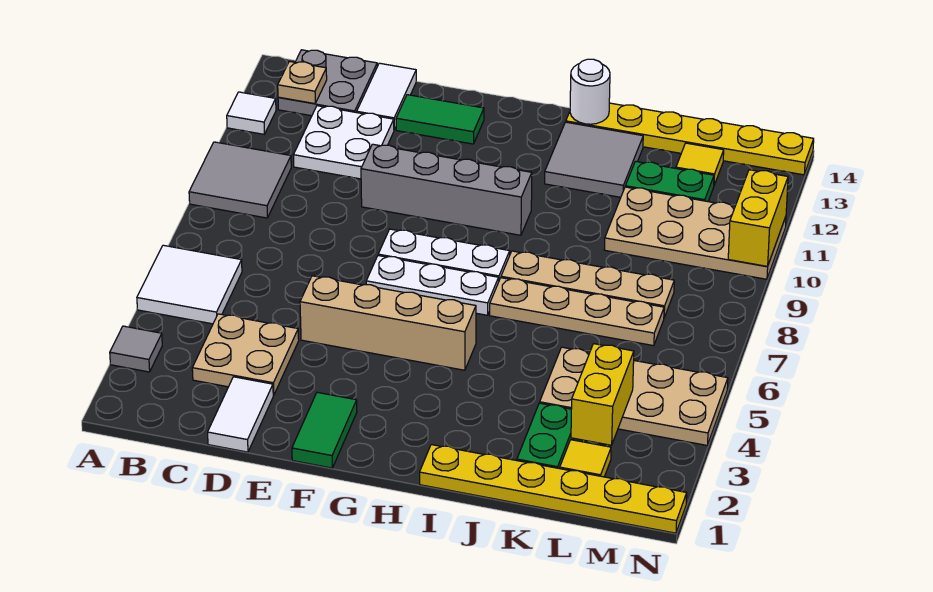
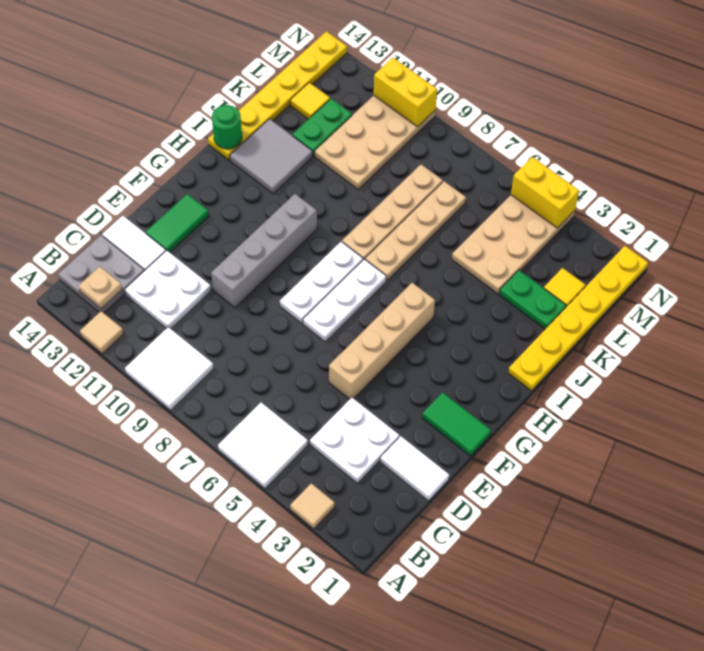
grey 1x1 tile [110,326,162,372] -> tan 1x1 tile [290,483,335,529]
grey 2x2 tile [189,142,291,218] -> white 2x2 tile [125,327,214,410]
white 1x1 tile [227,92,276,134] -> tan 1x1 tile [80,311,124,354]
tan 2x2 plate [192,314,299,395] -> white 2x2 plate [310,398,399,483]
white 1x1 round brick [570,59,610,124] -> green 1x1 round brick [212,105,242,149]
yellow 1x2 brick [571,344,634,445] -> yellow 1x2 brick moved to [511,157,579,228]

